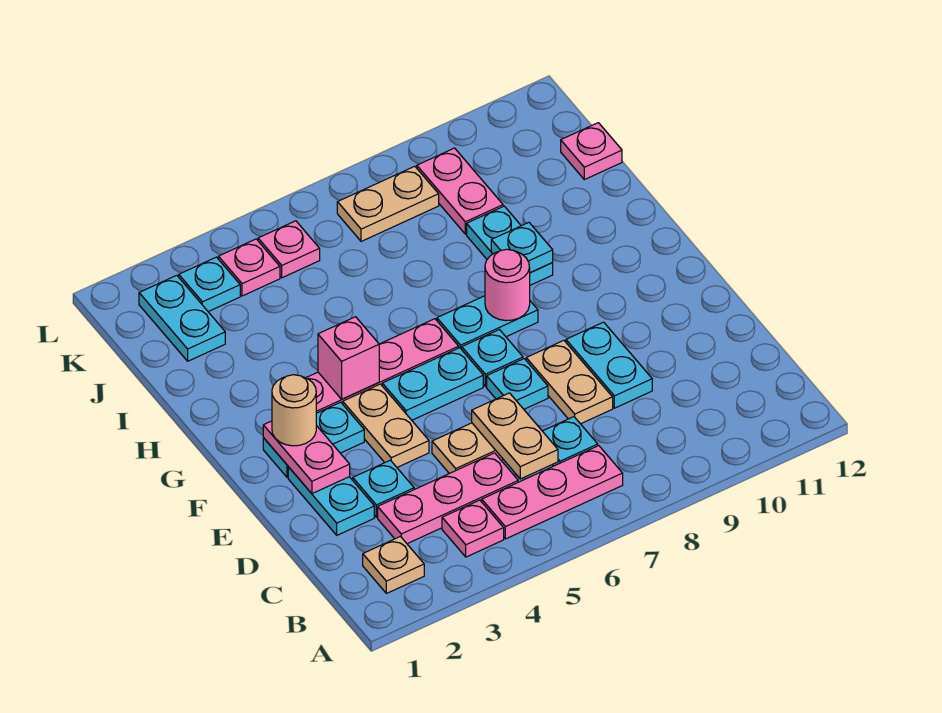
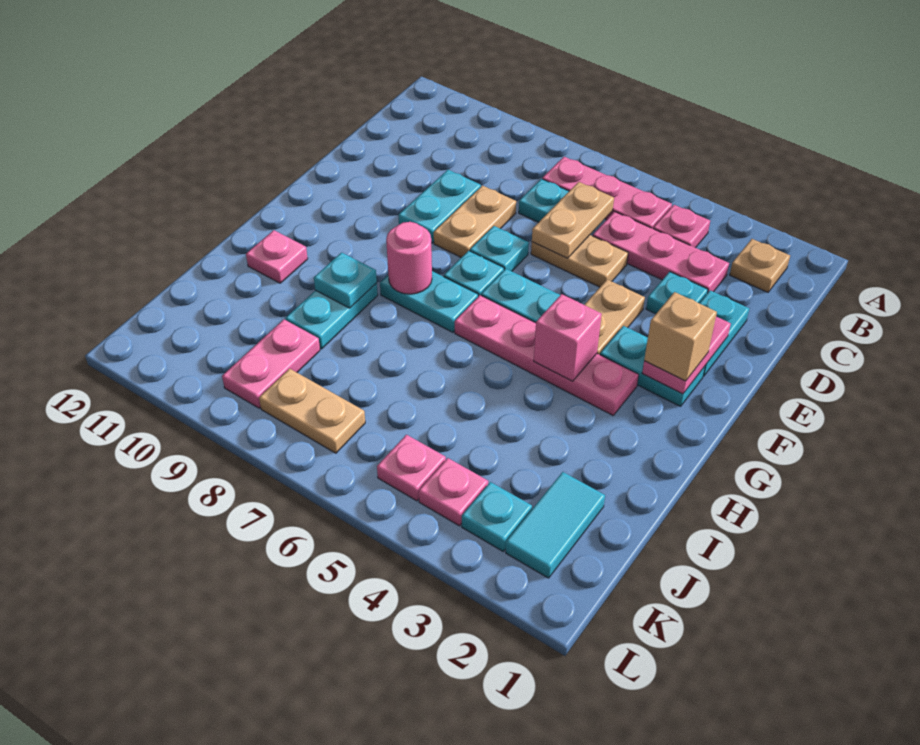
tan 1x1 round brick [272,375,316,446] -> tan 1x1 brick [644,292,717,381]
cyan 1x2 plate [139,275,225,361] -> cyan 1x2 tile [506,472,605,578]
pink 1x1 plate [561,123,622,180] -> pink 1x1 plate moved to [246,230,308,283]

